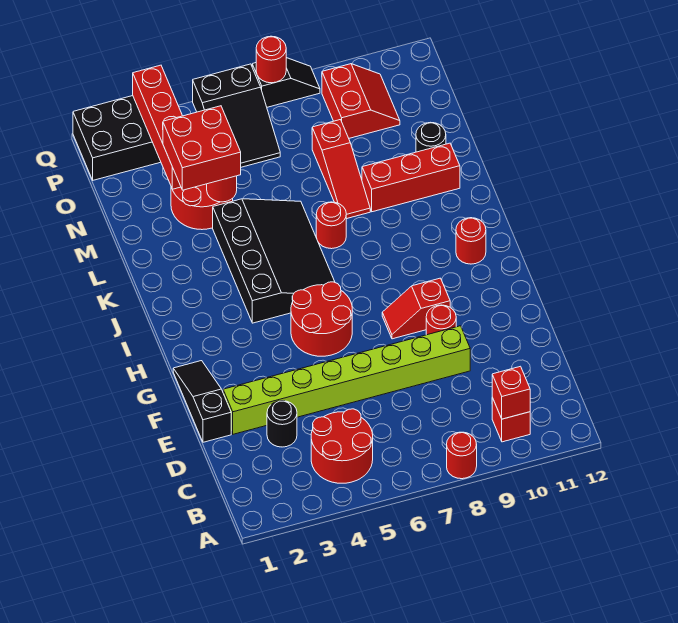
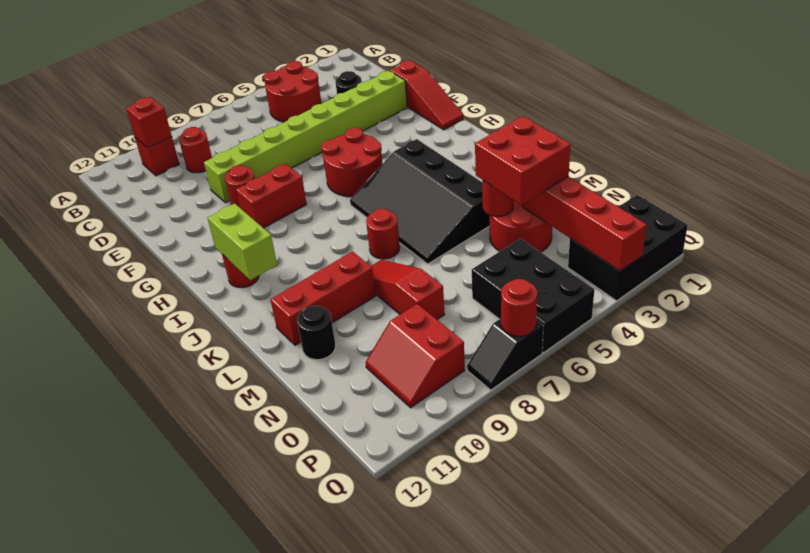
red 1x1 round brick [447,432,477,479] -> red 1x1 round brick moved to [179,127,212,173]
black 1x3 slope [173,361,231,442] -> red 1x3 slope [390,60,463,130]
red 1x2 slope [382,278,450,339] -> red 1x2 brick [236,164,307,228]
none -> lime 1x2 brick [208,204,277,280]
black 2x3 slope [193,64,280,167] -> black 2x3 brick [472,239,595,353]

